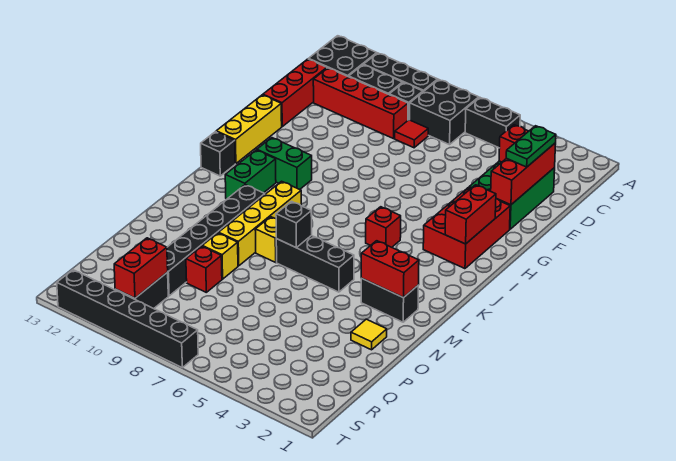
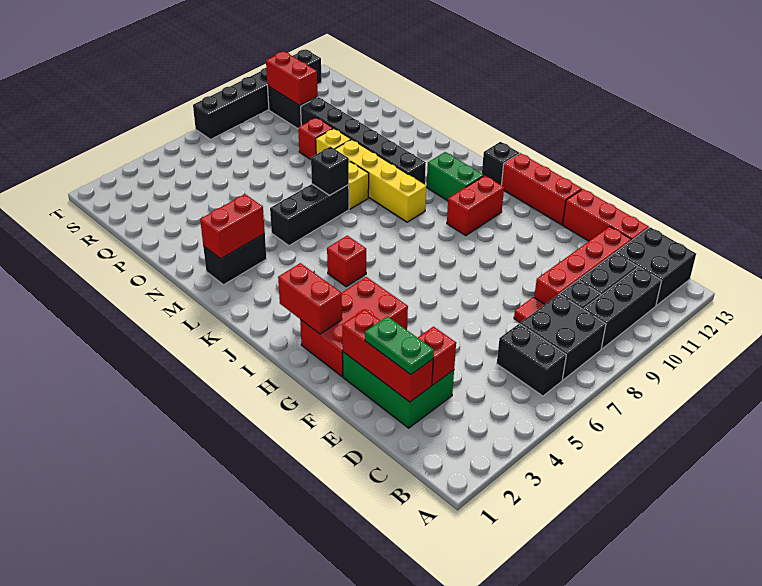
black 1x2 brick [465,98,520,148] -> black 1x2 brick turned to [497,324,566,396]
red 2x3 brick [423,187,510,269] -> red 2x3 brick turned to [300,277,408,376]
yellow 1x3 brick [216,95,282,164] -> red 1x3 brick [502,153,582,225]
green 1x2 brick [257,138,312,189] -> red 1x2 brick [447,176,504,236]
yellow 1x1 tile [351,319,387,350] -> none

